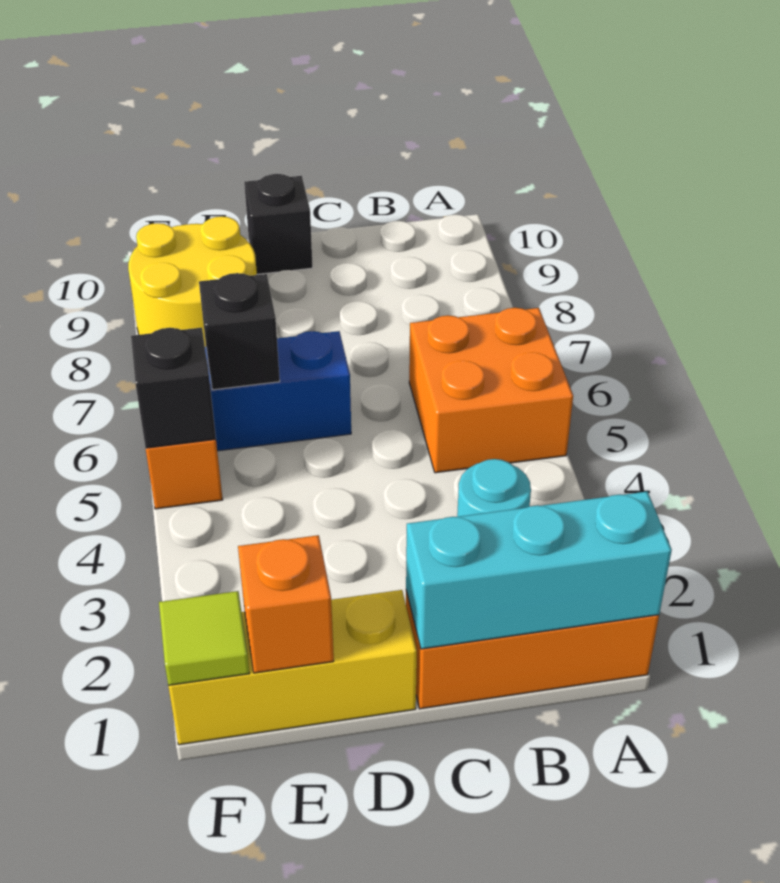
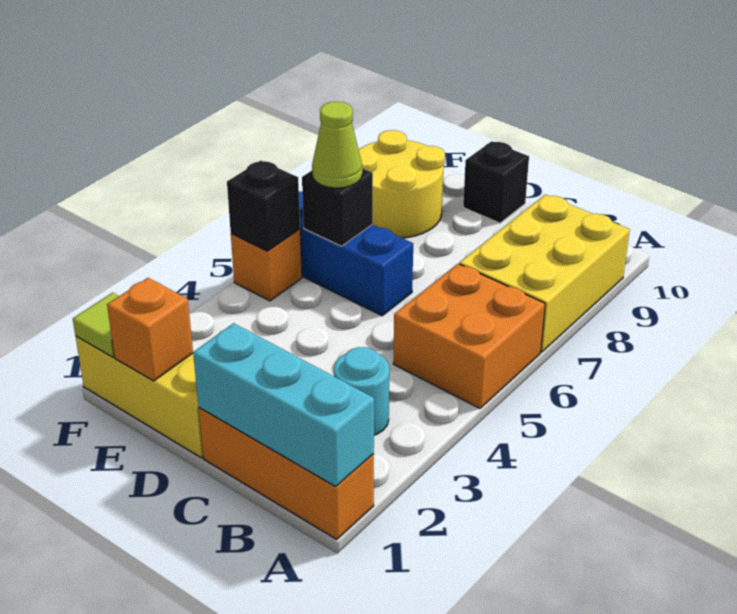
none -> yellow 2x3 brick [459,194,630,352]
none -> lime 1x1 cone [312,102,362,188]

